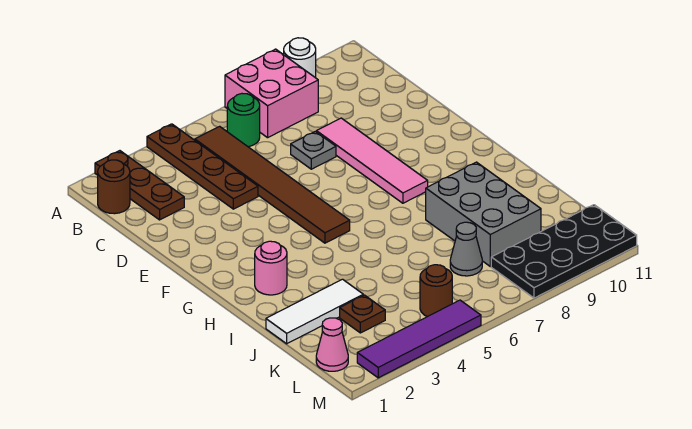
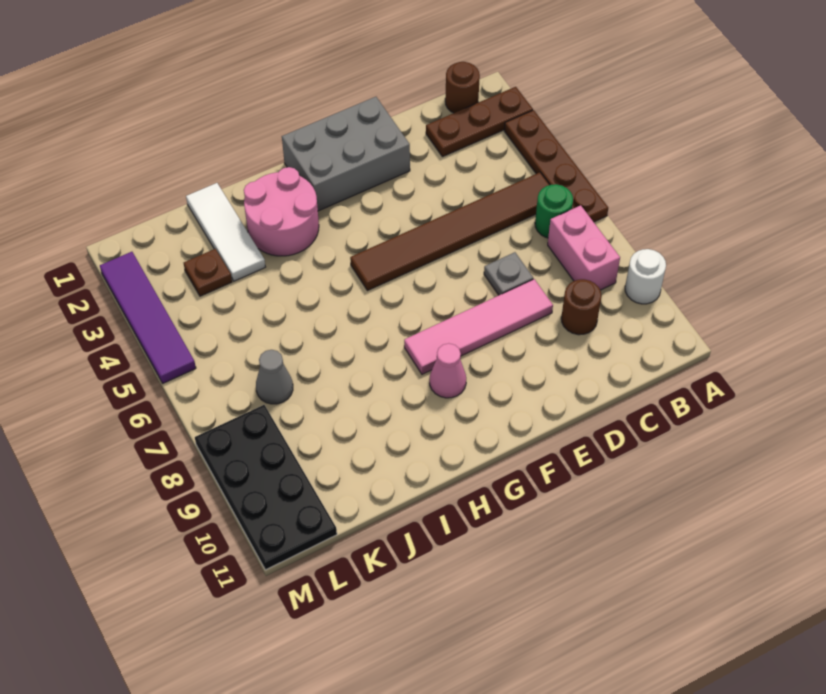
brown 1x4 plate [147,124,258,209] -> brown 1x4 plate turned to [504,110,608,222]
pink 2x2 brick [225,49,318,138] -> pink 1x2 brick [548,205,620,290]
pink 1x1 round brick [255,241,287,295] -> pink 2x2 round brick [244,167,319,256]
grey 2x3 brick [426,162,541,266] -> grey 2x3 brick moved to [282,97,410,211]
pink 1x1 cone [316,318,348,371] -> pink 1x1 cone moved to [430,343,466,398]
brown 1x1 round brick [420,265,452,317] -> brown 1x1 round brick moved to [561,279,601,335]

